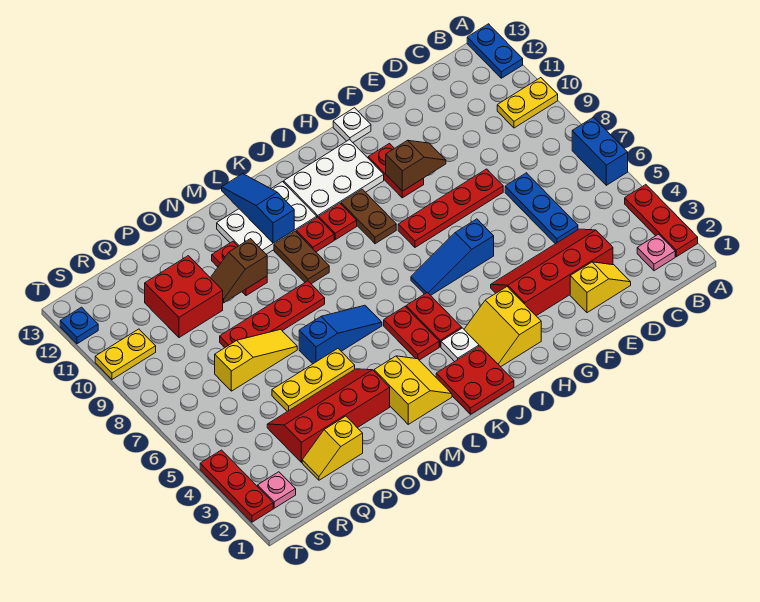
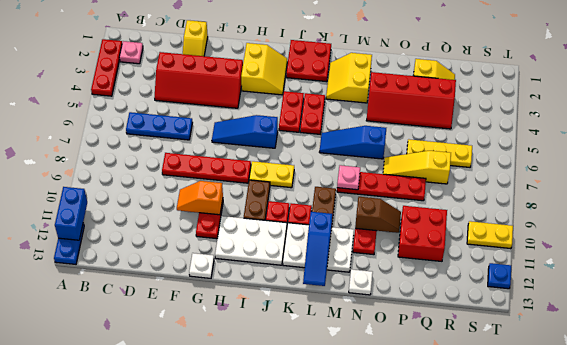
blue 1x2 brick [572,117,628,185] -> blue 1x2 brick moved to [55,187,87,240]
yellow 1x2 plate [497,78,558,128] -> yellow 1x2 plate moved to [249,161,294,188]
yellow 1x2 slope [570,262,631,313] -> yellow 1x2 slope turned to [183,20,208,56]
blue 1x3 plate [505,173,578,244] -> blue 1x3 plate turned to [126,112,193,140]
brown 1x2 slope [386,140,446,191] -> orange 1x2 slope [177,181,223,215]
blue 1x3 slope [411,219,494,295] -> blue 1x3 slope turned to [212,115,278,148]
white 1x1 plate [441,328,479,362] -> white 1x1 plate moved to [349,269,373,295]
yellow 1x3 plate [272,349,355,412] -> yellow 1x3 plate moved to [407,139,472,167]
pink 1x1 plate [258,472,296,508] -> pink 1x1 plate moved to [337,165,360,190]
red 1x3 plate [200,450,273,522] -> none

